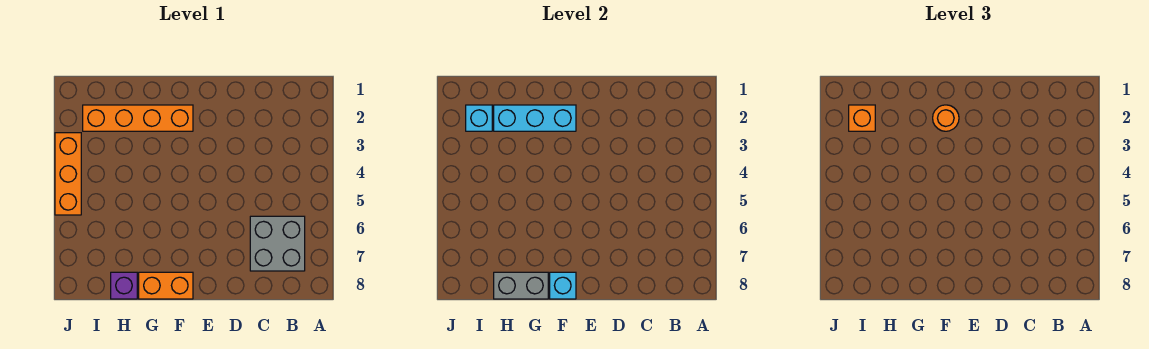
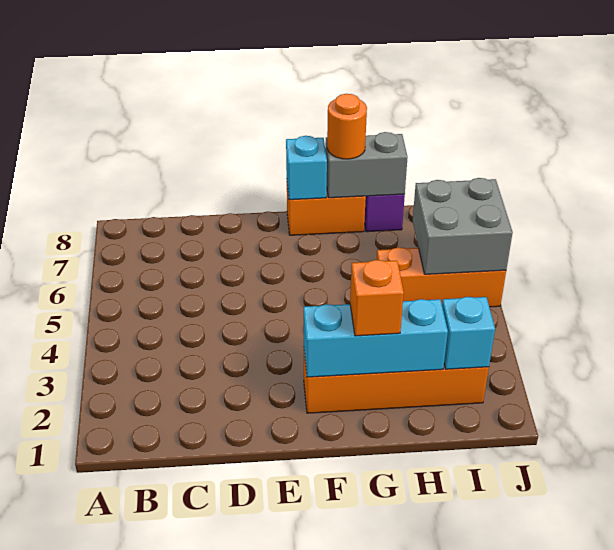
grey 2x2 brick [250,216,305,271] -> grey 2x2 brick moved to [413,178,513,274]
orange 1x1 round brick [933,105,959,131] -> orange 1x1 round brick moved to [327,94,367,159]
orange 1x1 brick [849,105,875,131] -> orange 1x1 brick moved to [350,260,404,336]
orange 1x3 brick [55,133,81,215] -> orange 1x3 brick turned to [377,247,506,307]

